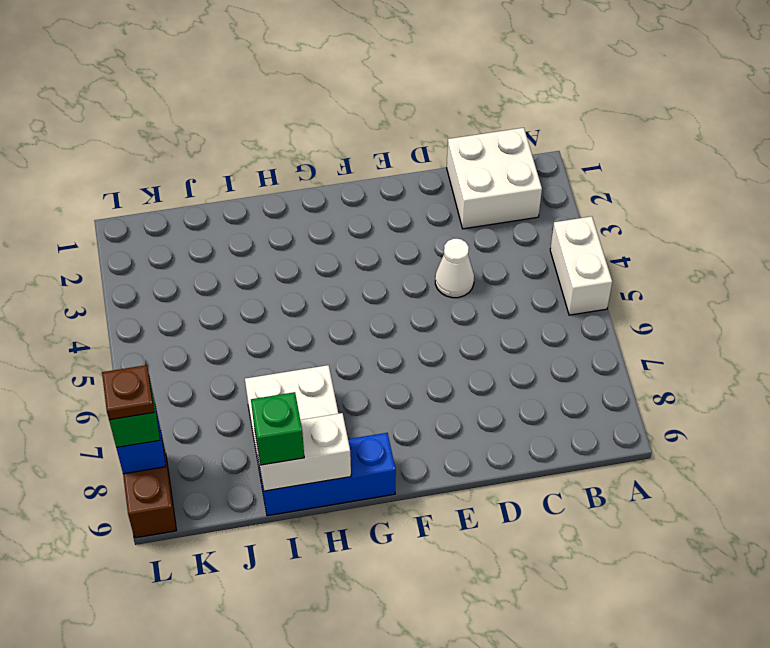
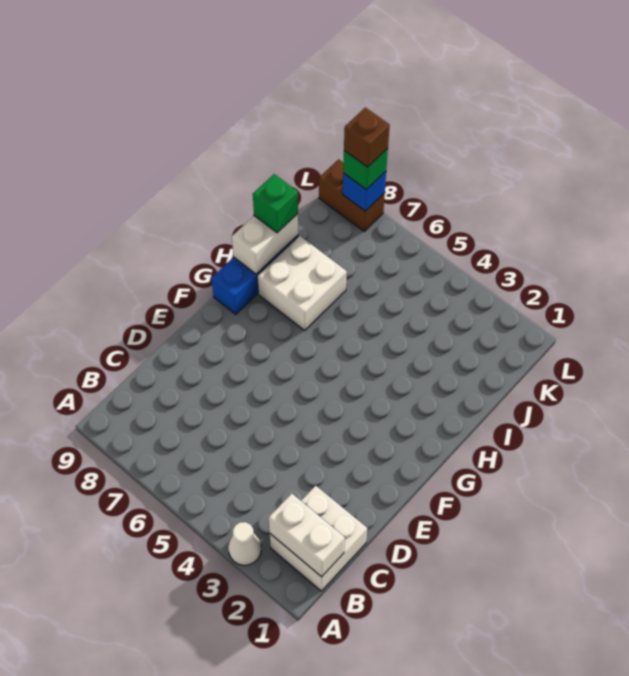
white 1x2 brick [550,216,612,315] -> white 1x2 brick moved to [269,493,345,577]
white 1x1 cone [435,239,474,298] -> white 1x1 cone moved to [228,522,261,565]
brown 1x1 plate [102,365,154,420] -> brown 1x1 brick [344,108,390,167]

